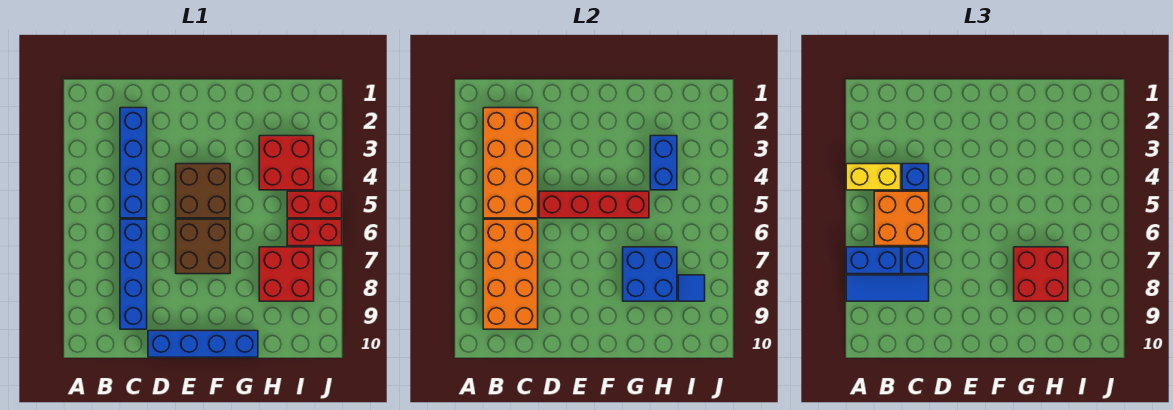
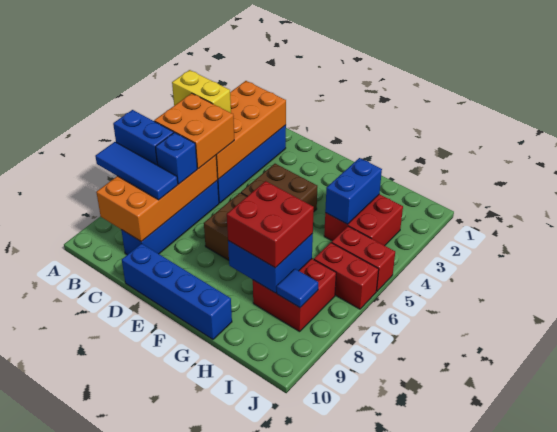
blue 1x1 brick [902,164,929,190] -> none
red 1x4 brick [539,191,649,218] -> none

